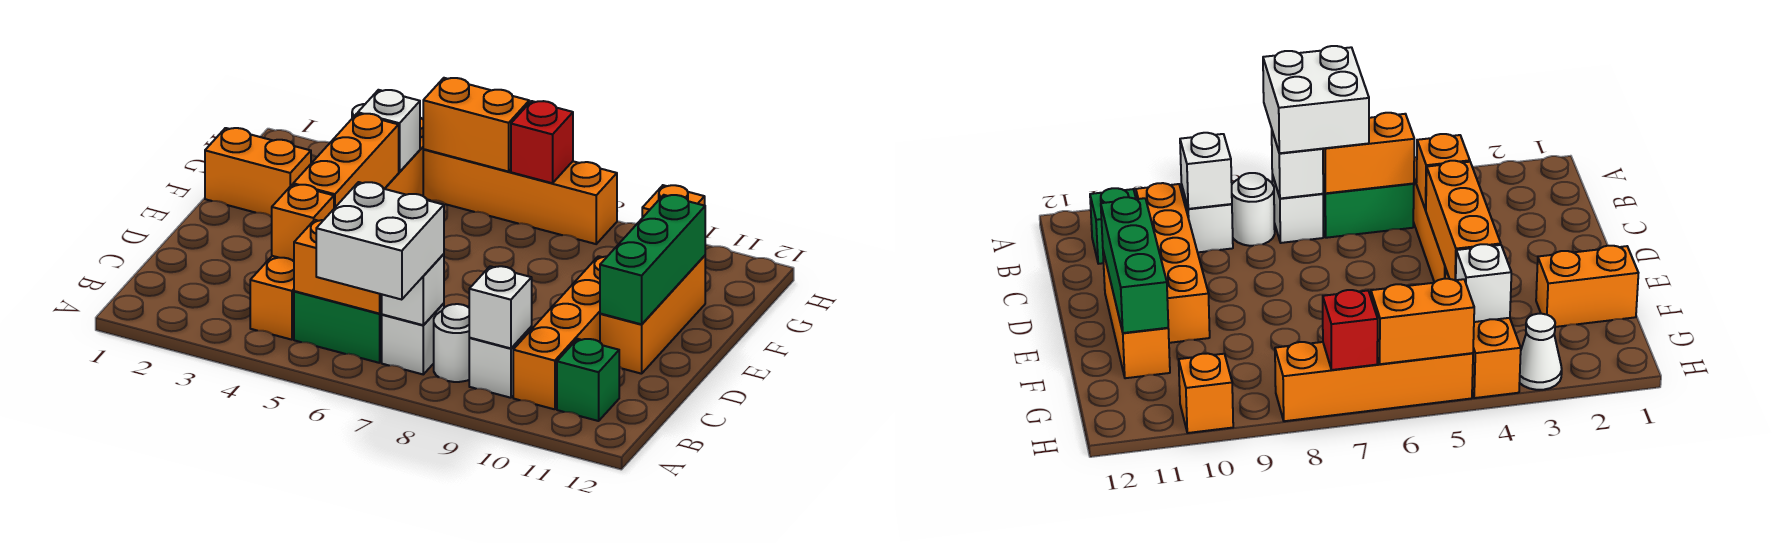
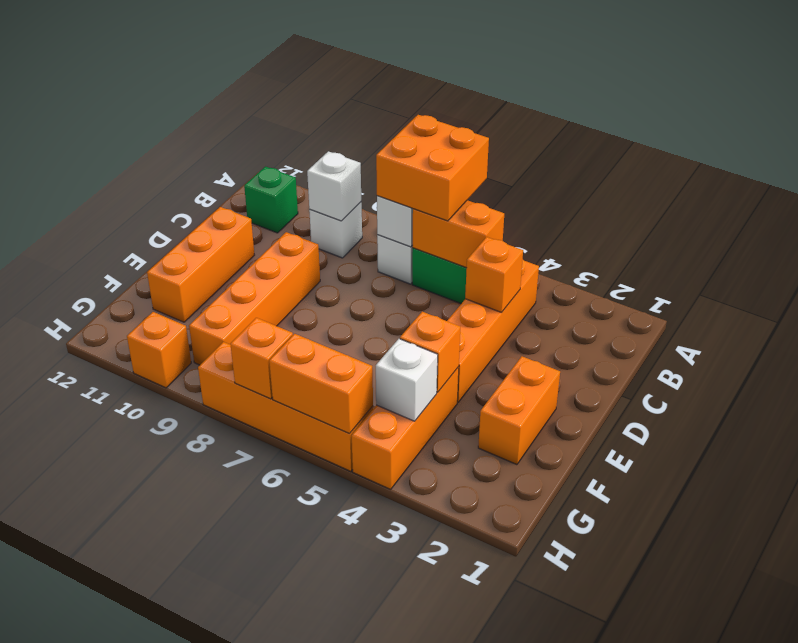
white 2x2 brick [316,182,444,300] -> orange 2x2 brick [376,115,489,221]
white 1x1 round brick [434,304,469,382] -> none
orange 1x4 brick [513,256,607,409] -> orange 1x4 brick moved to [189,232,320,365]
orange 1x3 brick [293,114,399,208] -> orange 1x1 brick [400,312,460,392]
green 1x3 brick [600,195,705,324] -> none
orange 1x2 brick [205,128,311,217] -> orange 1x2 brick turned to [478,356,560,465]
white 1x1 cone [1520,314,1562,390] -> none
red 1x1 brick [511,101,573,183] -> orange 1x1 brick [230,318,293,399]

